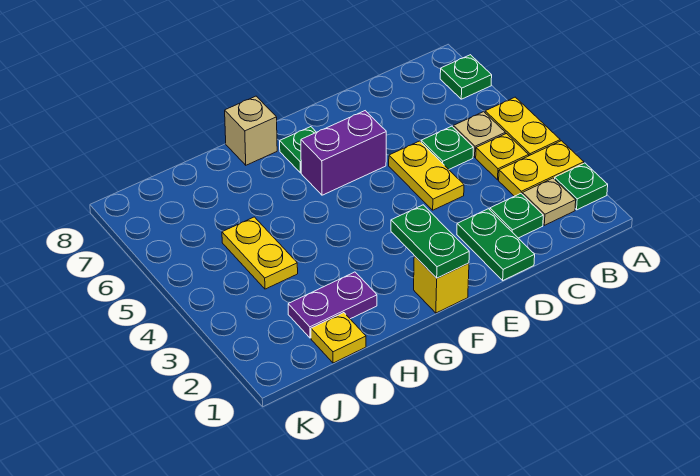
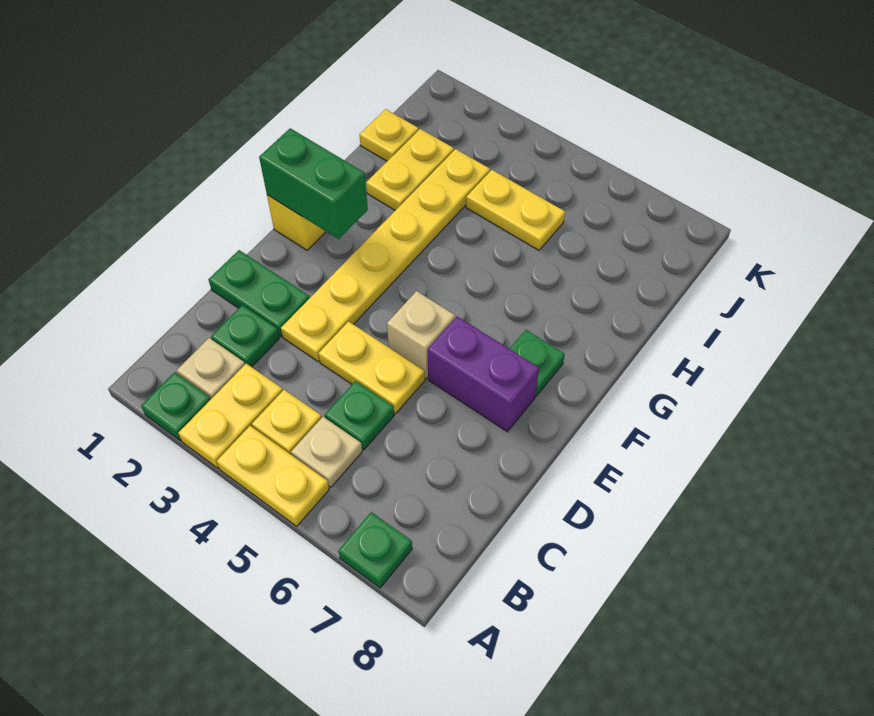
none -> yellow 1x6 plate [281,149,490,361]
purple 1x2 brick [301,111,386,195] -> purple 1x2 brick turned to [428,317,539,432]
green 1x2 plate [391,205,469,278] -> green 1x2 brick [259,128,368,239]
tan 1x1 brick [225,96,277,165] -> tan 1x1 brick moved to [387,291,455,379]
purple 1x2 plate [288,272,377,338] -> yellow 1x2 plate [366,129,454,210]

